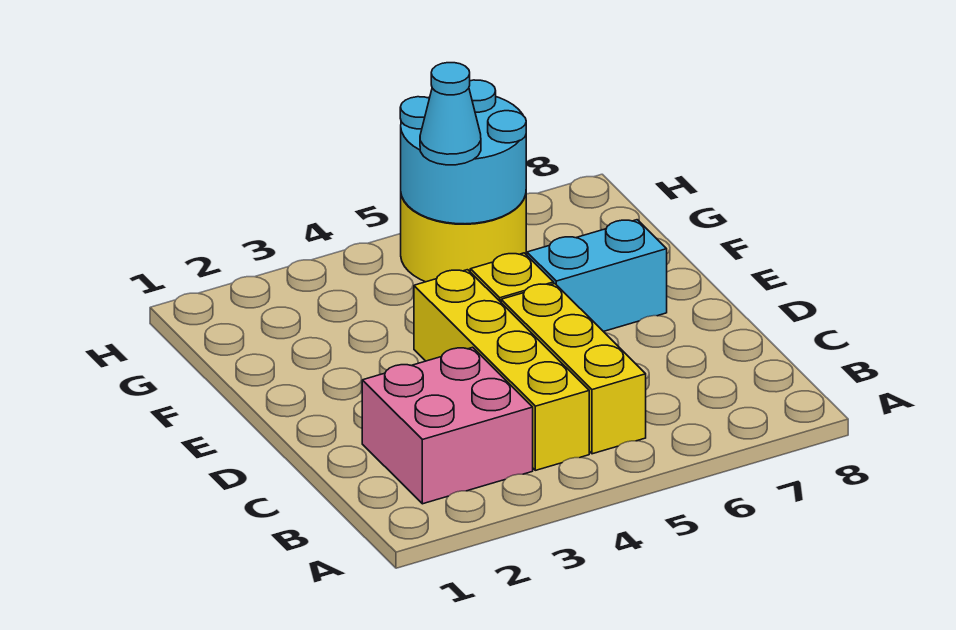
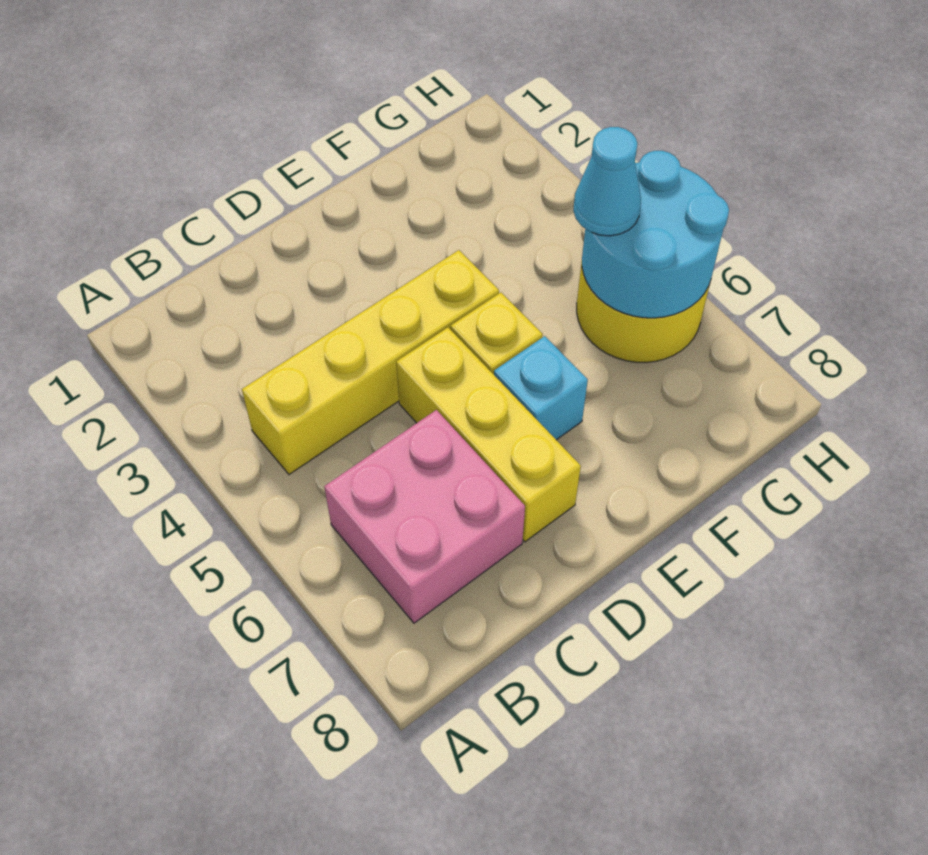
pink 2x2 brick [362,347,533,504] -> pink 2x2 brick moved to [324,410,525,623]
yellow 1x3 brick [501,284,646,454] -> yellow 1x3 brick turned to [396,327,581,542]
cyan 1x2 brick [527,220,667,332] -> cyan 1x1 brick [494,336,588,440]

